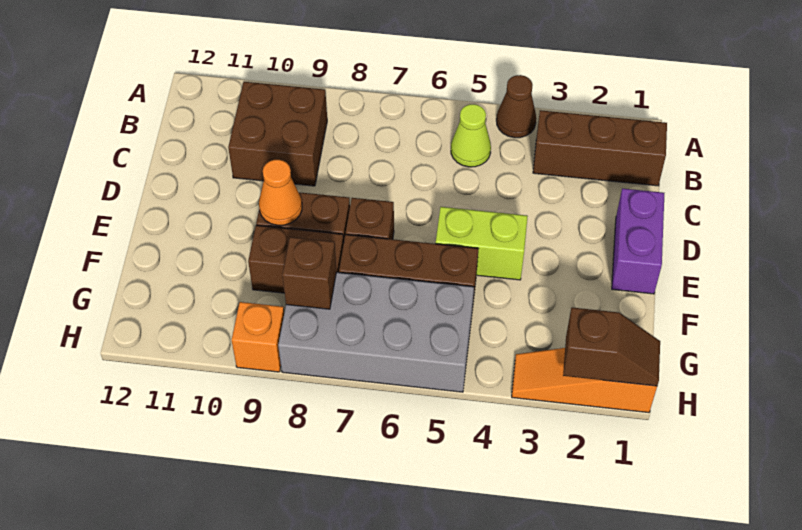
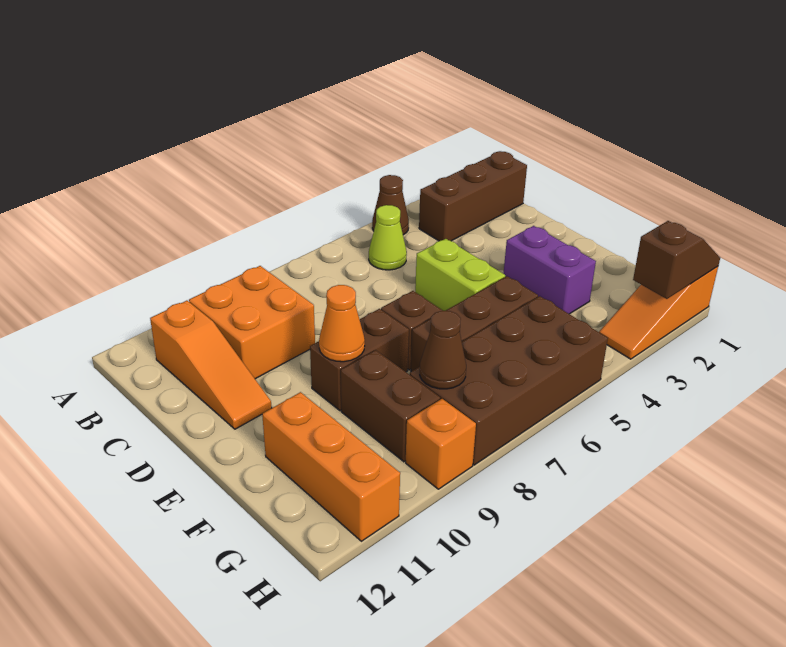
brown 2x2 brick [228,82,327,186] -> orange 2x2 brick [189,266,315,379]
none -> orange 1x3 slope [150,301,272,429]
purple 1x2 brick [612,188,664,294] -> purple 1x2 brick moved to [504,226,596,314]
lime 1x2 brick [436,207,528,280] -> lime 1x2 brick turned to [415,239,505,311]
brown 1x2 brick [248,225,344,293] -> brown 1x2 brick turned to [341,350,440,462]
none -> orange 1x3 brick [262,392,400,541]
grey 2x4 brick [278,272,474,392] -> brown 2x4 brick [410,296,608,465]
brown 1x1 brick [282,237,337,309] -> brown 1x1 cone [420,311,466,389]

